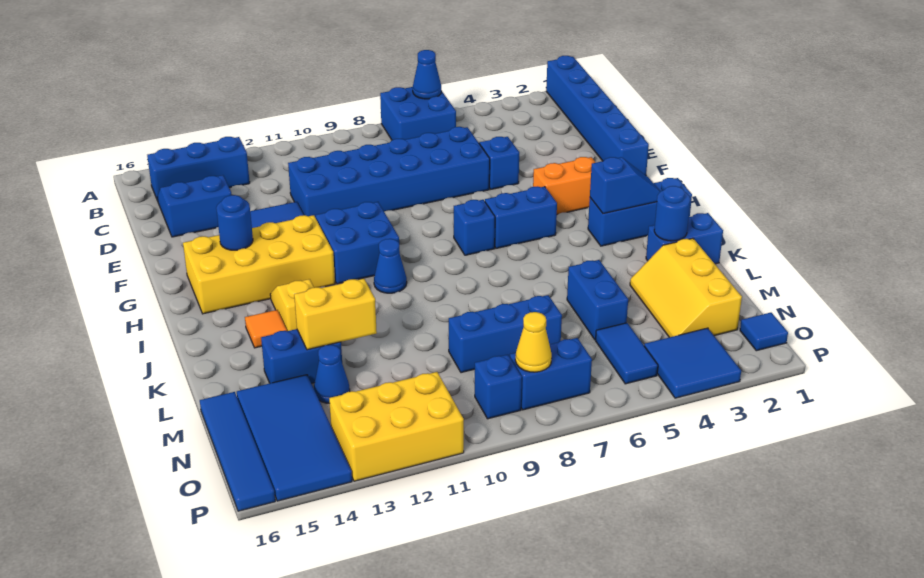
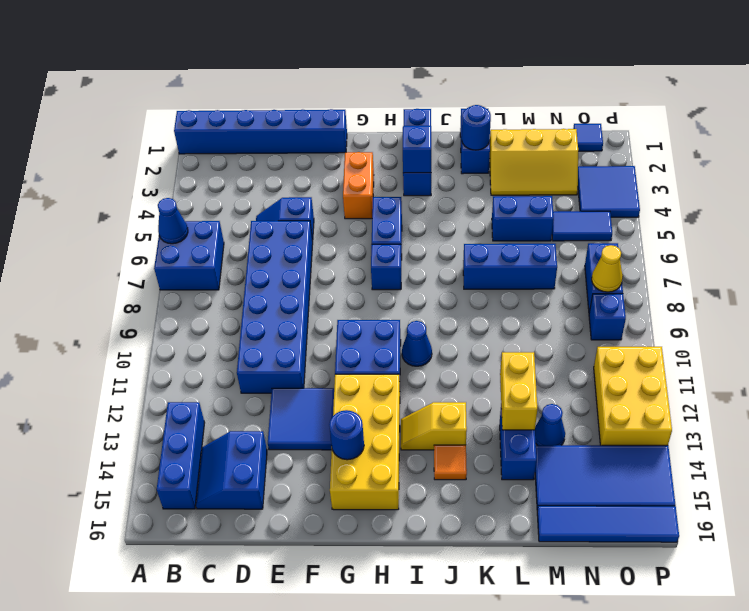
blue 1x3 brick [449,295,562,373] -> blue 1x3 brick turned to [463,244,557,289]

